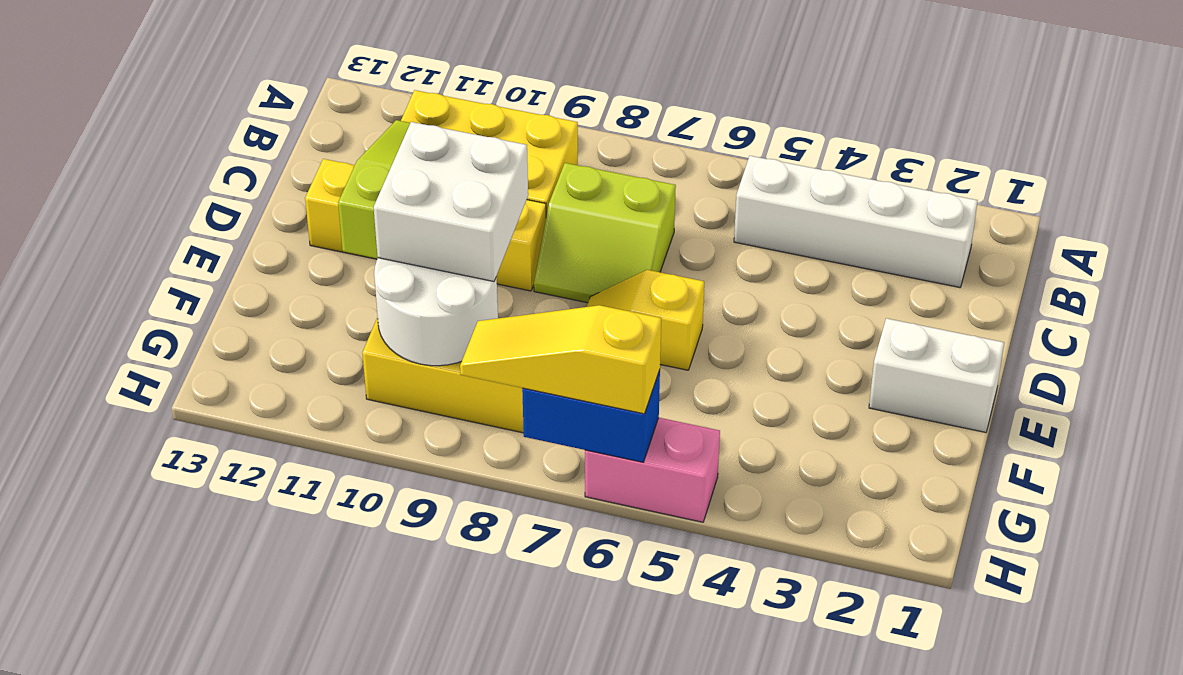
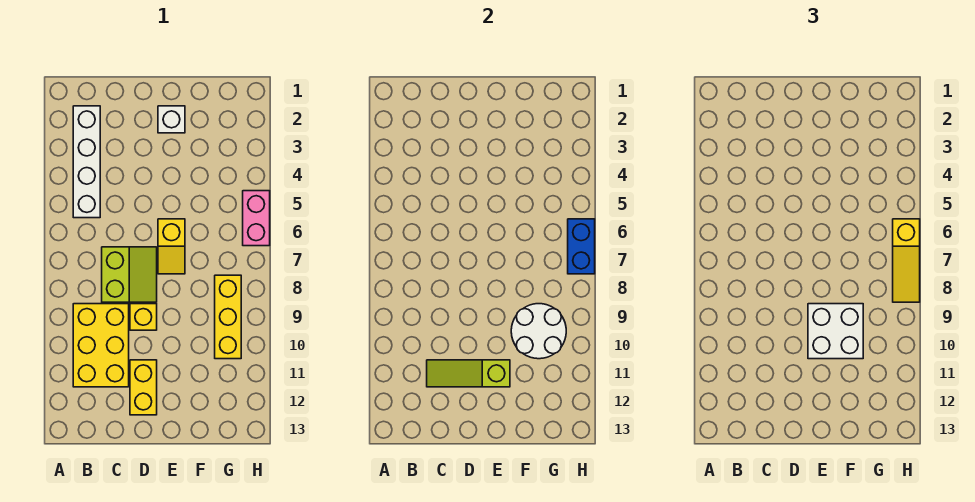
white 1x2 brick [869,318,1004,432] -> white 1x1 brick [158,106,185,133]

